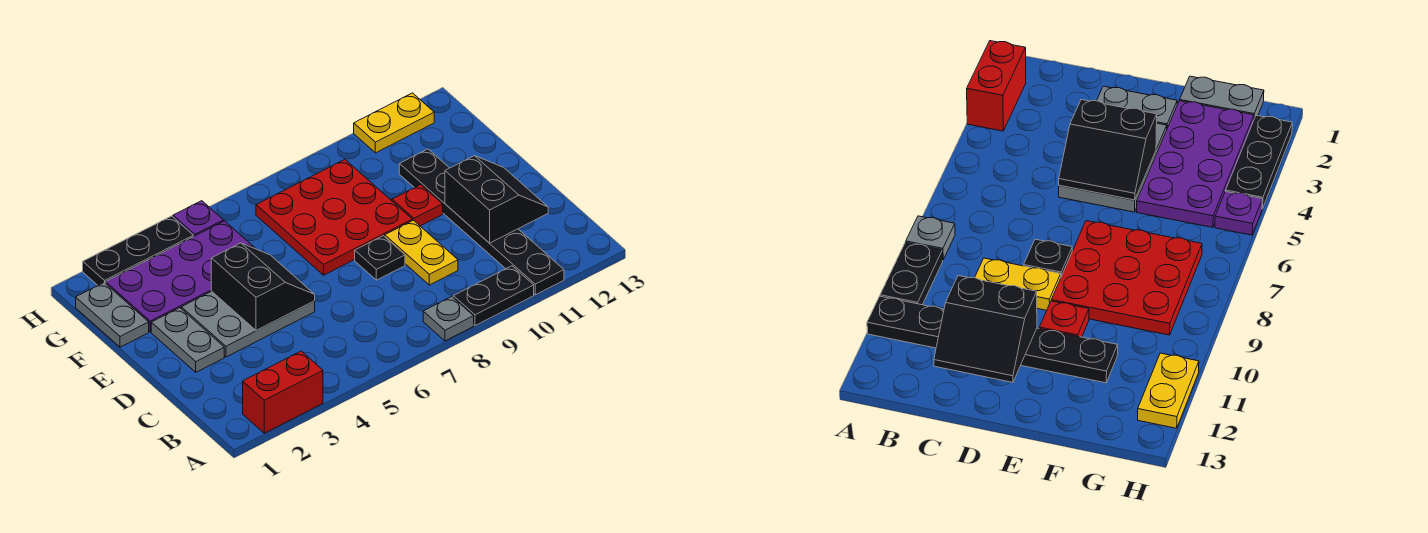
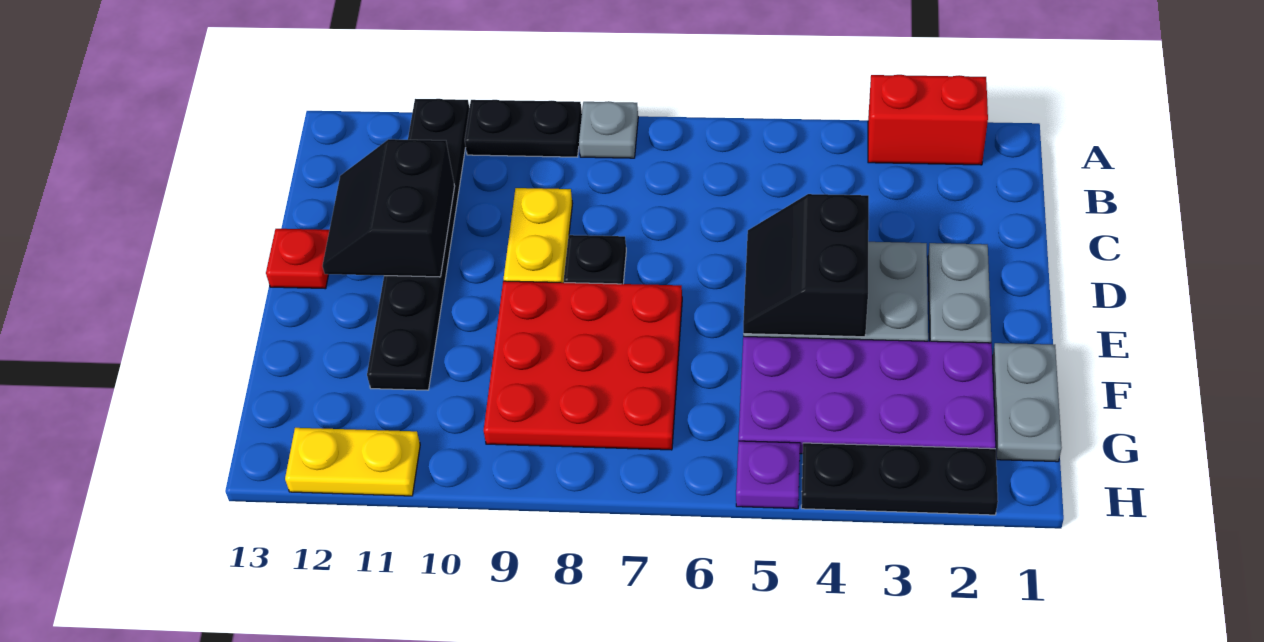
red 1x1 plate [392,185,443,226] -> red 1x1 plate moved to [266,229,329,289]

